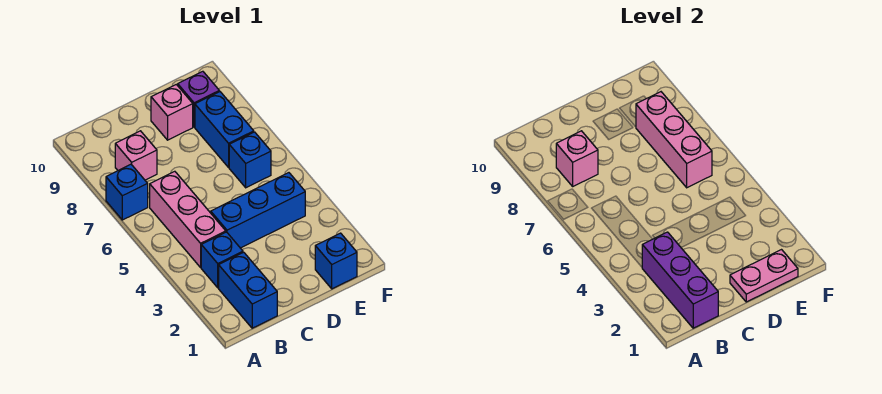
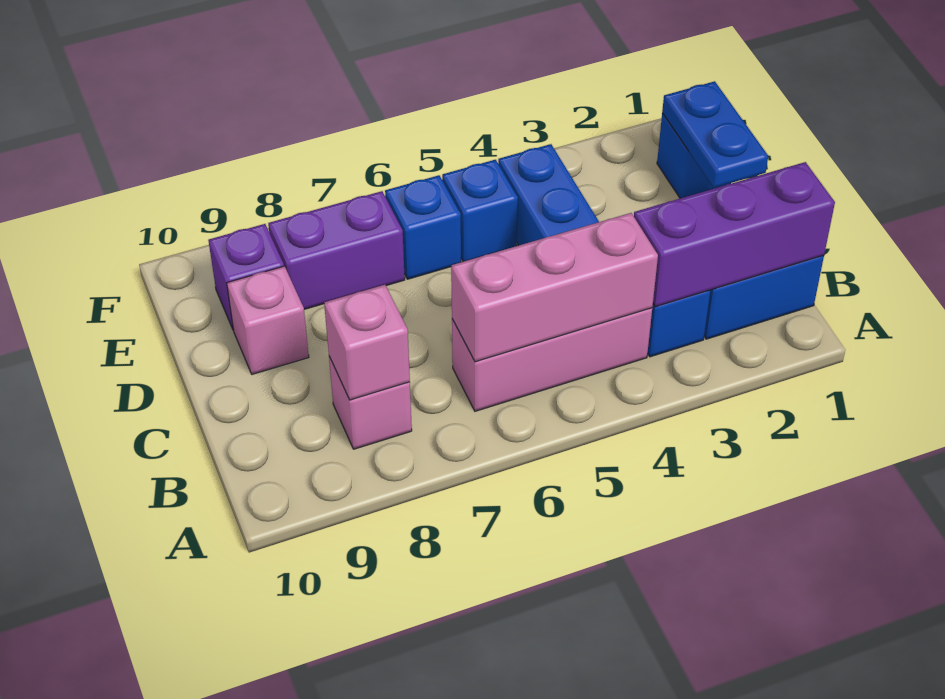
blue 1x1 brick [106,164,148,220] -> blue 1x1 brick moved to [442,160,518,262]
pink 1x2 plate [730,250,798,302] -> blue 1x2 plate [662,81,768,188]
pink 1x3 brick [636,92,712,188] -> pink 1x3 brick moved to [451,213,658,362]
blue 1x2 brick [195,92,254,167] -> purple 1x2 brick [268,191,405,309]

